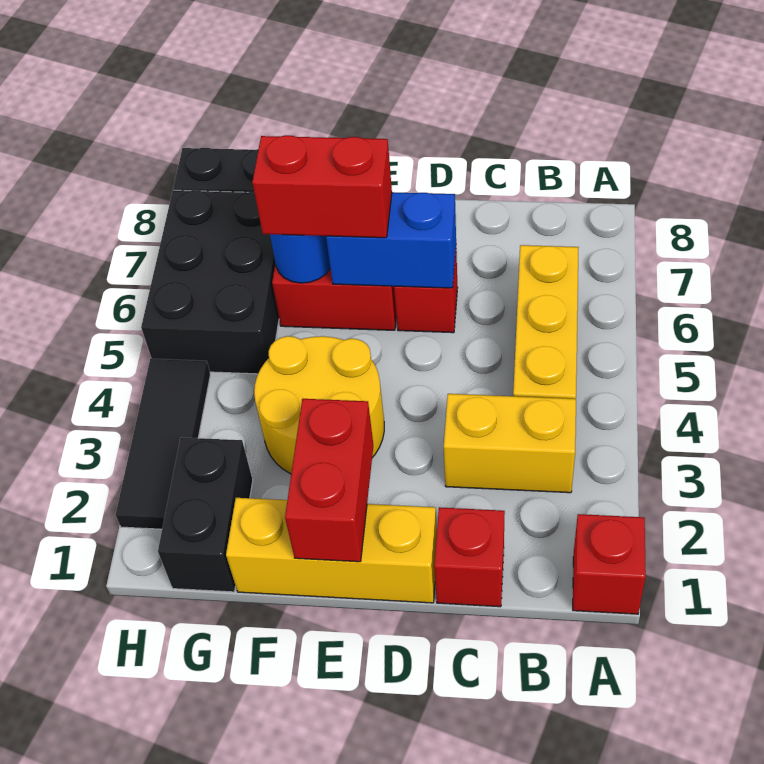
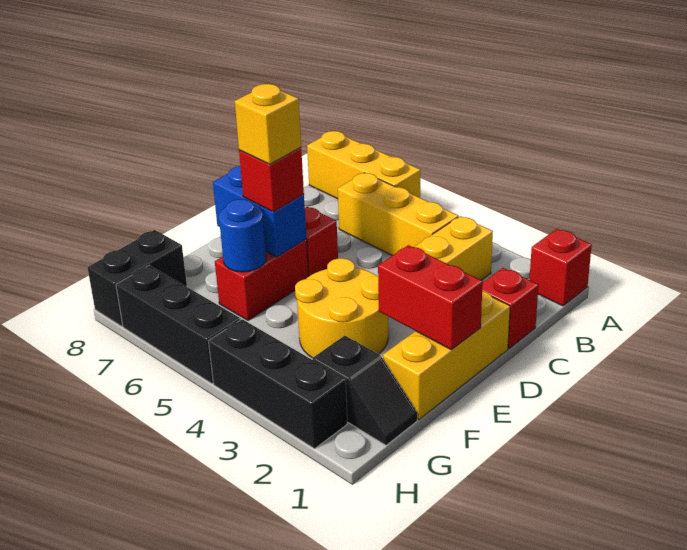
none -> yellow 1x3 brick [307,131,420,199]
blue 1x2 brick [326,192,456,288] -> blue 1x2 brick turned to [213,166,306,257]
red 1x2 brick [252,135,392,238] -> red 1x1 brick [239,147,304,212]
none -> yellow 1x1 brick [235,84,301,164]
black 1x2 brick [158,437,253,592] -> black 1x2 slope [313,336,417,445]
black 2x3 brick [141,190,279,374] -> black 1x3 brick [116,265,241,384]
black 1x3 tile [116,359,210,529] -> black 1x3 brick [209,319,347,449]

